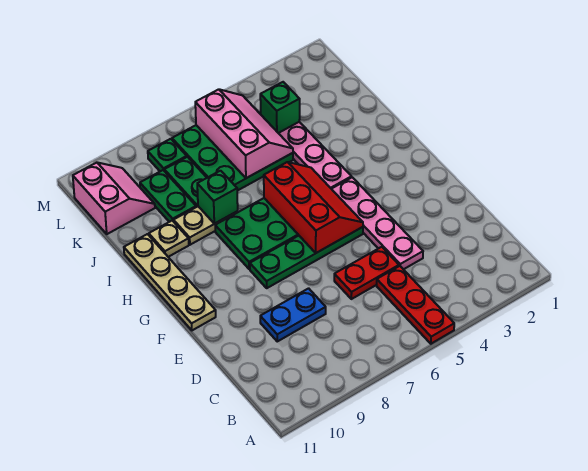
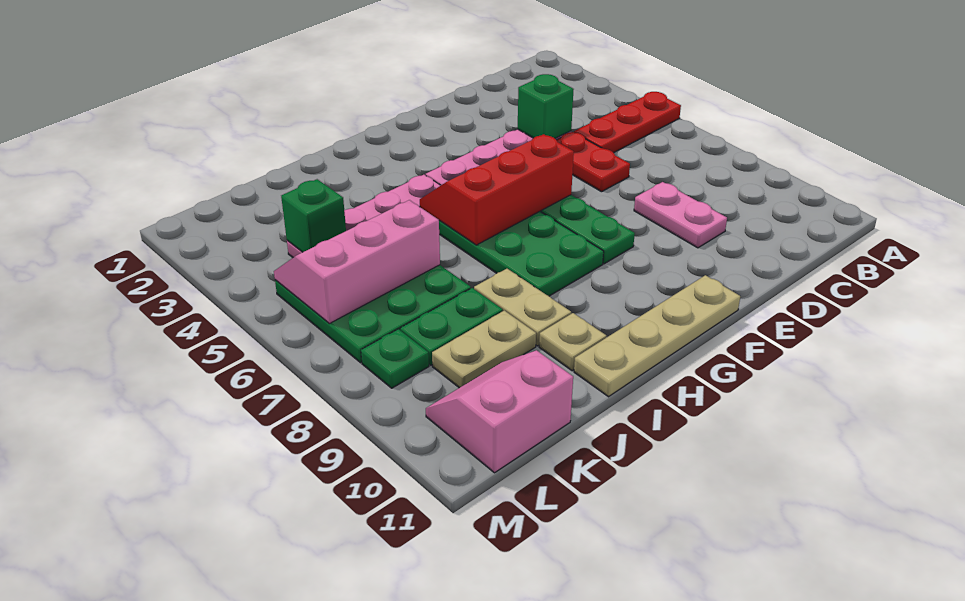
blue 1x2 plate [260,288,326,341] -> pink 1x2 plate [634,182,727,248]
green 1x1 brick [197,171,238,224] -> green 1x1 brick moved to [518,74,574,139]
green 1x2 plate [140,170,196,222] -> tan 1x2 plate [432,310,536,388]

